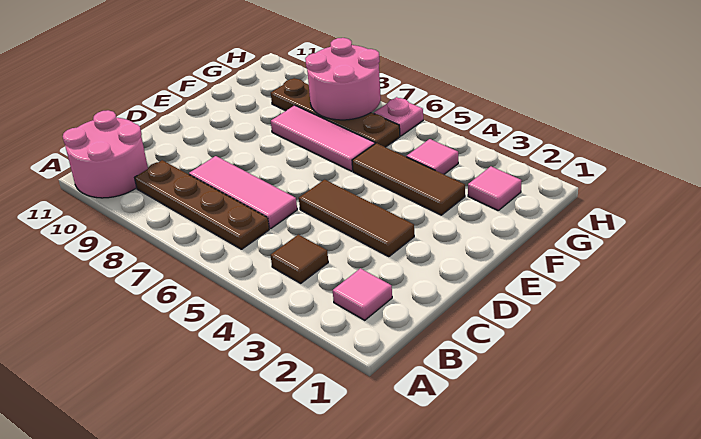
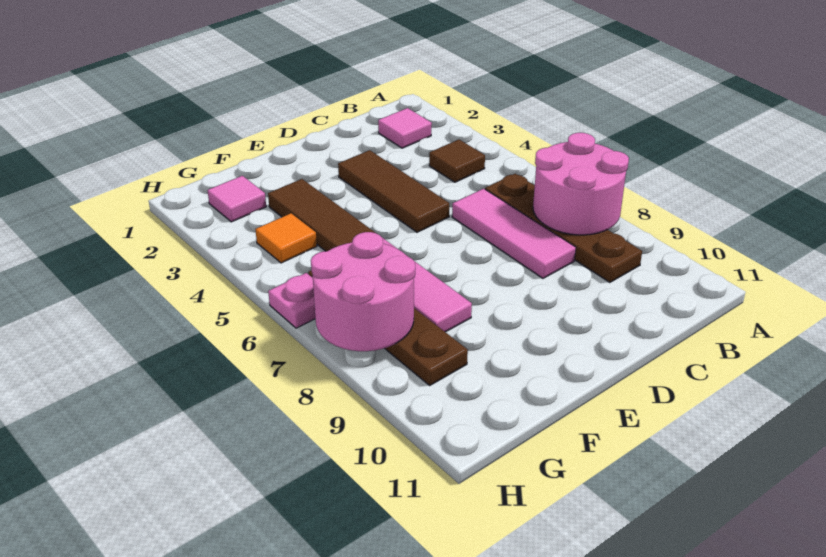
pink 2x2 round brick [63,110,148,198] -> pink 2x2 round brick moved to [533,133,629,235]
pink 1x1 tile [407,139,458,174] -> orange 1x1 tile [255,213,317,263]

